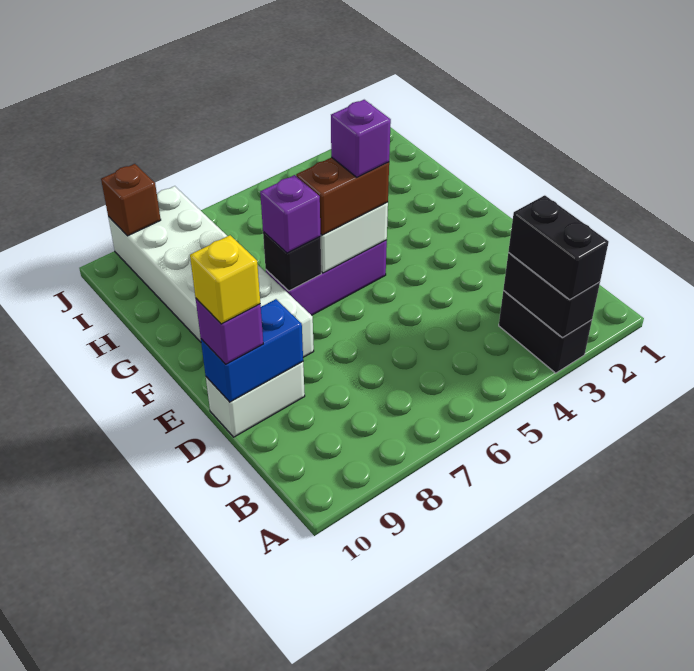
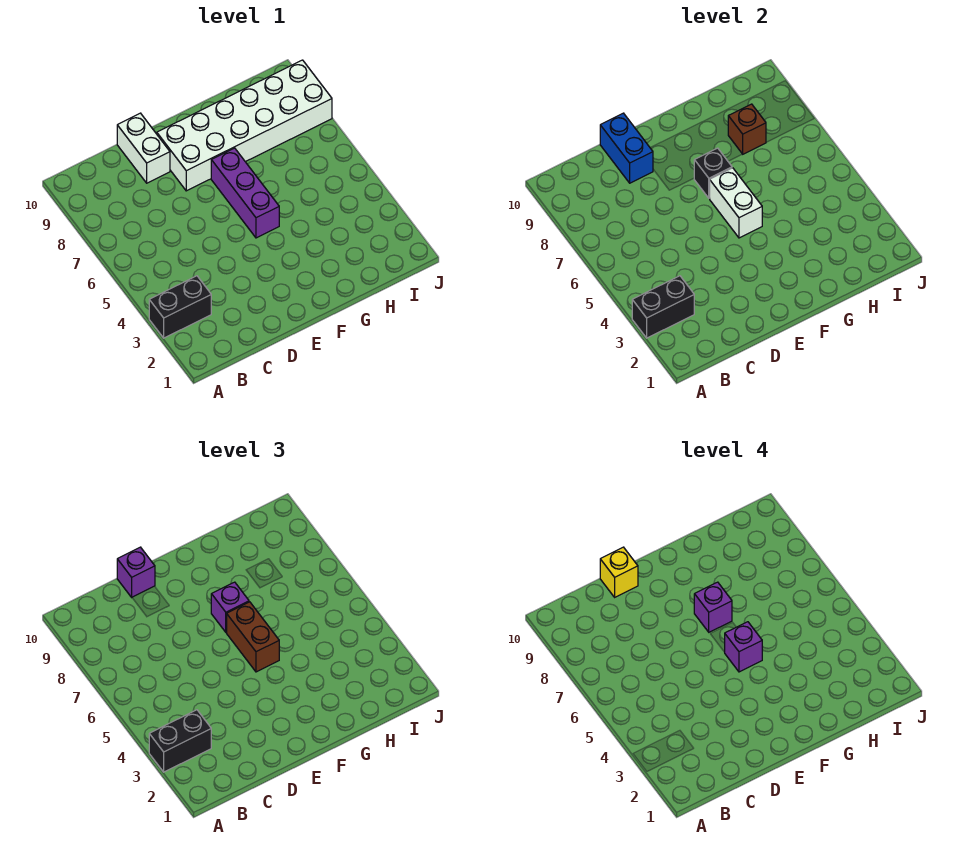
none -> purple 1x1 brick [694,582,732,632]
brown 1x1 brick [101,164,161,236] -> brown 1x1 brick moved to [728,104,766,154]

